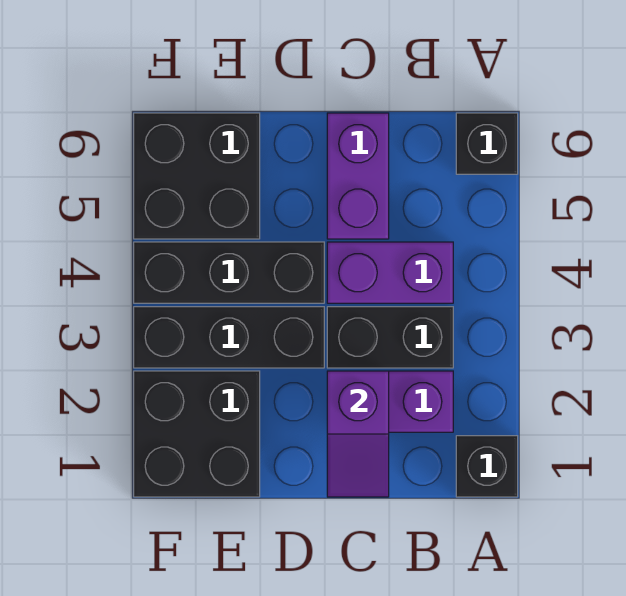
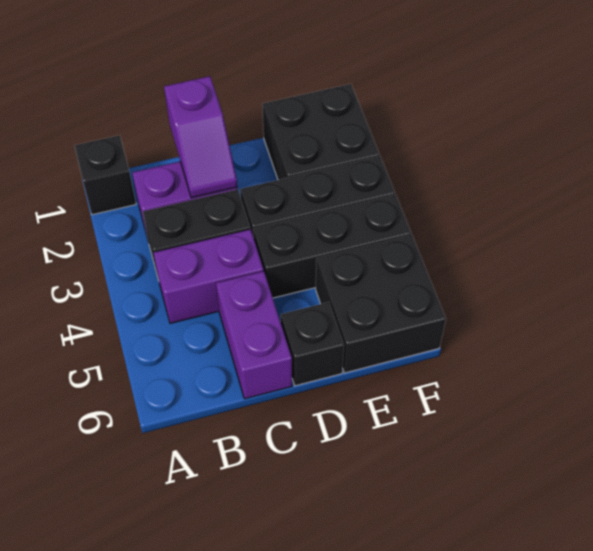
black 1x1 brick [456,113,518,174] -> black 1x1 brick moved to [281,302,344,386]
purple 1x2 slope [327,371,389,497] -> purple 1x2 slope turned to [164,76,237,198]

